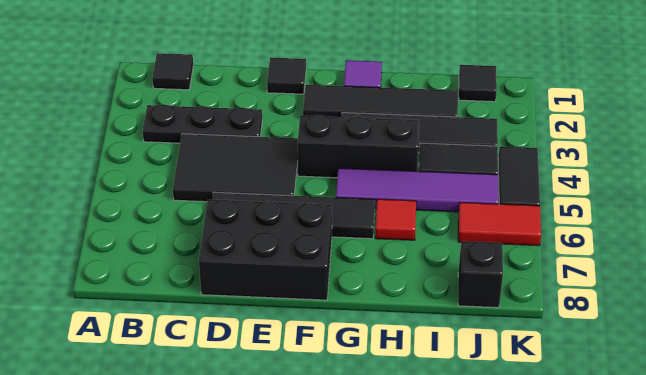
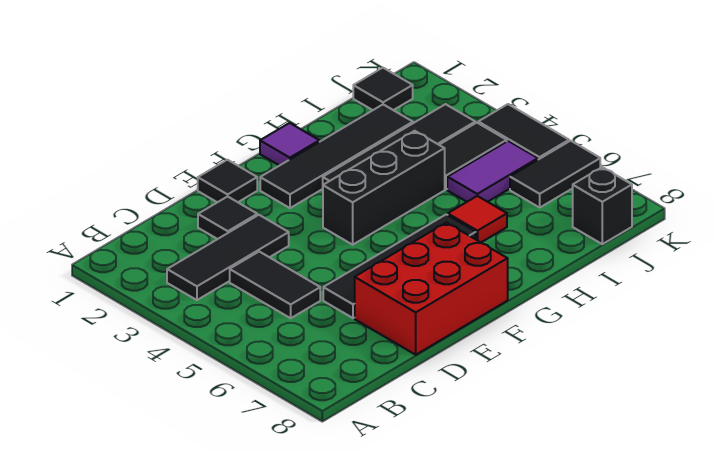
black 1x1 tile [152,53,193,90] -> black 1x1 tile moved to [198,196,257,239]
black 1x3 plate [143,104,262,143] -> black 1x3 tile [167,215,289,300]
black 2x3 tile [173,134,298,202] -> black 1x2 tile [230,252,320,318]
black 2x3 brick [199,199,332,300] -> red 2x3 brick [355,223,508,355]
purple 1x4 tile [336,168,499,212] -> purple 1x2 tile [447,141,538,202]
red 1x2 tile [458,203,541,246] -> black 1x2 tile [510,141,600,207]

